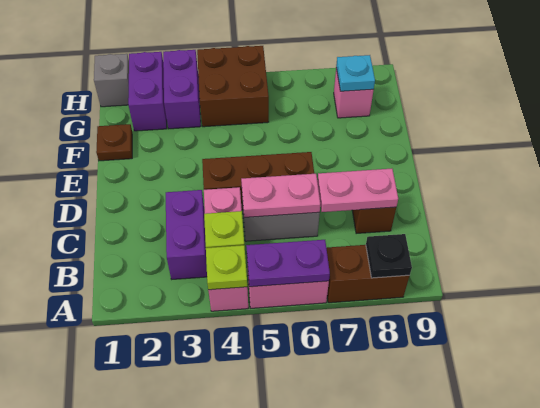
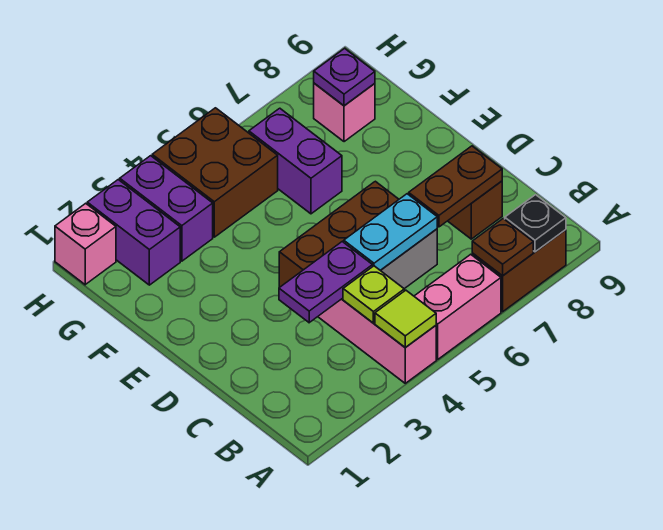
lime 1x1 plate [206,245,247,290] -> lime 1x1 tile [375,290,436,348]
purple 1x2 plate [246,240,330,287] -> purple 1x2 plate moved to [279,242,373,323]
purple 1x2 brick [166,190,207,279] -> purple 1x2 brick moved to [249,108,342,214]
pink 1x2 plate [241,174,320,218] -> cyan 1x2 plate [344,194,437,270]
pink 1x2 plate [317,169,398,212] -> brown 1x2 plate [409,146,502,227]
brown 1x1 plate [96,124,132,161] -> brown 1x1 plate moved to [472,219,533,276]
cyan 1x1 plate [336,55,375,91] -> purple 1x1 plate [314,48,375,106]
grey 1x1 brick [94,54,129,107] -> pink 1x1 brick [55,203,116,285]

